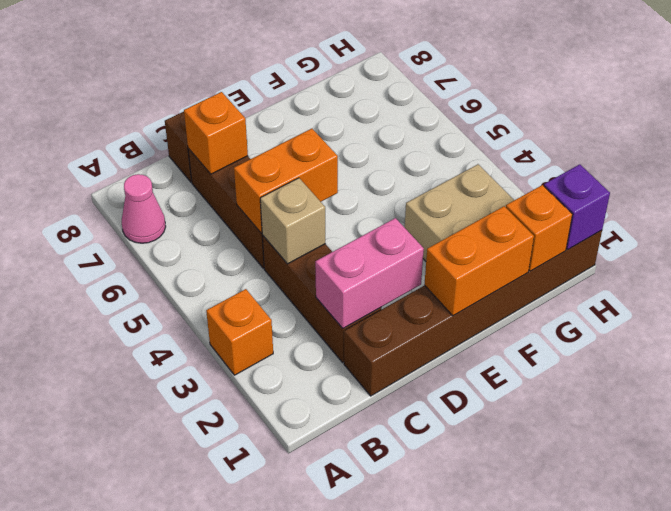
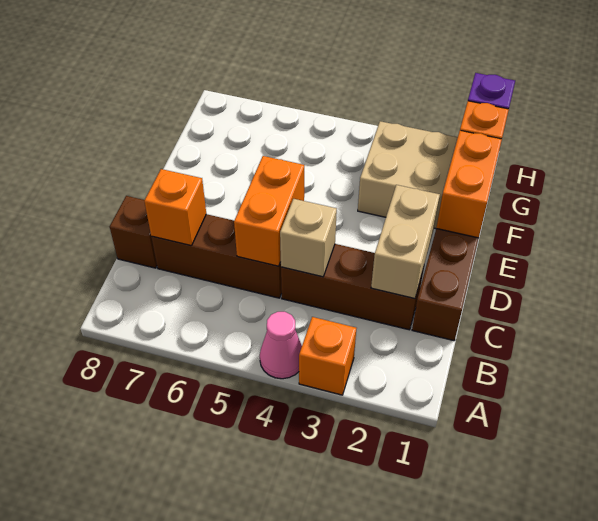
pink 1x1 cone [122,174,166,243] -> pink 1x1 cone moved to [260,312,302,379]
pink 1x2 brick [315,218,424,328] -> tan 1x2 brick [371,185,440,299]

